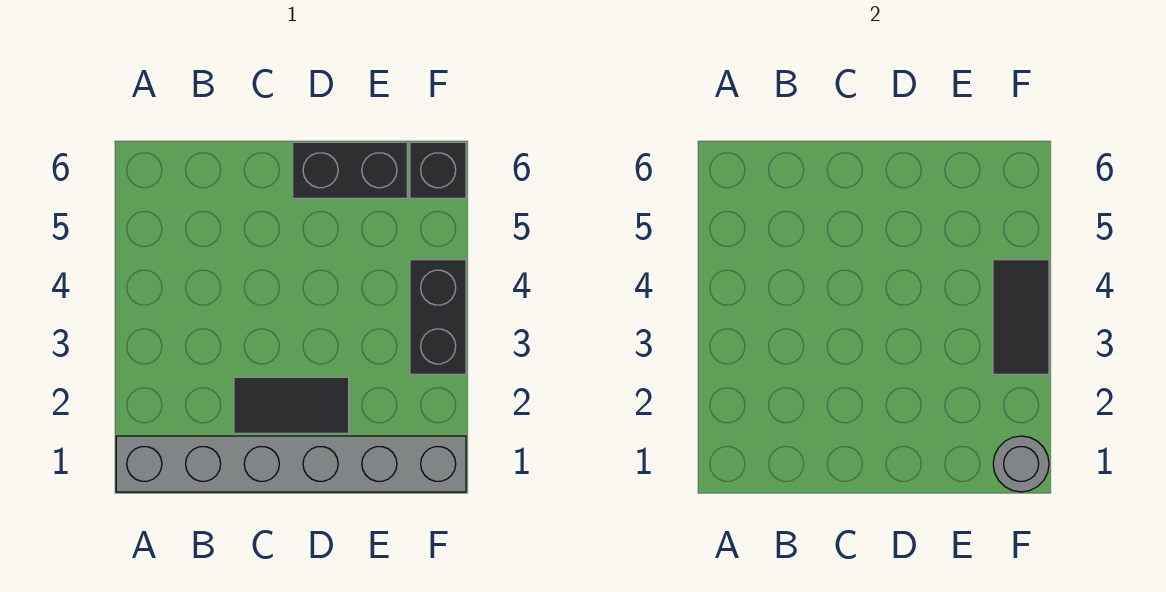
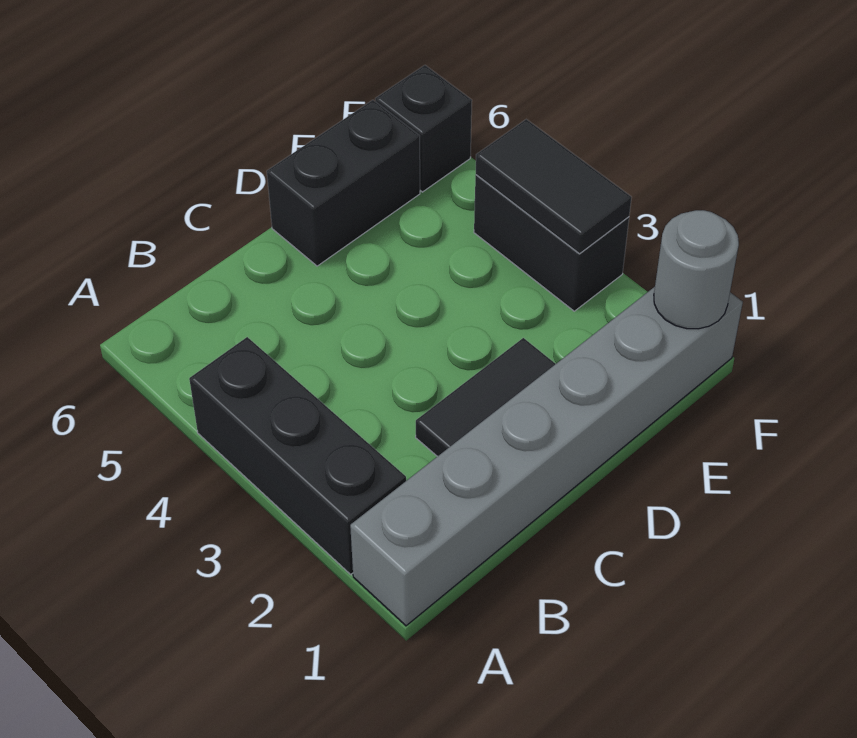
none -> black 1x3 brick [189,337,406,574]

